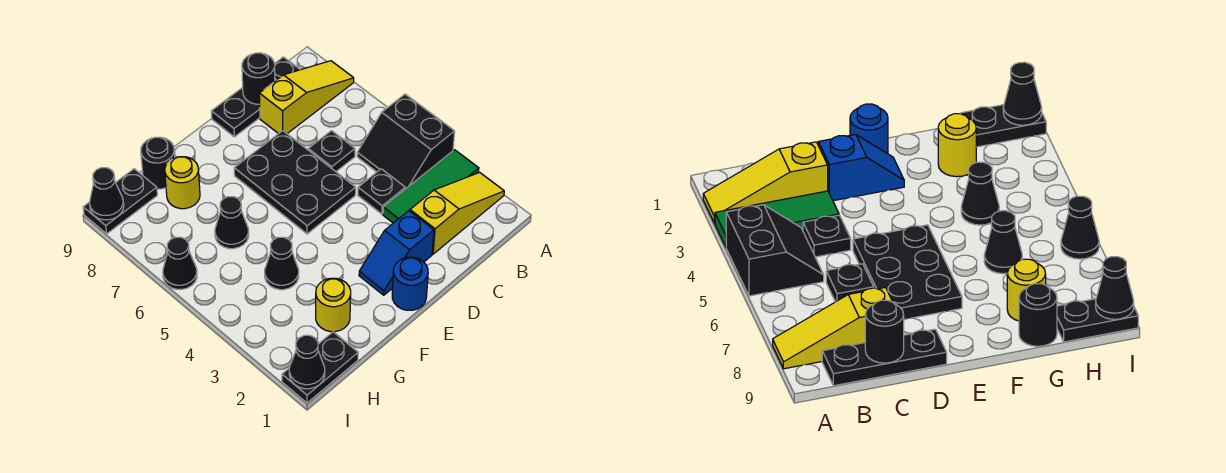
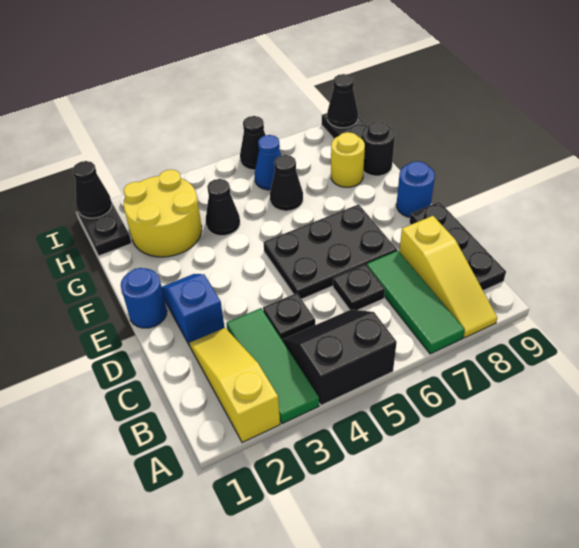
yellow 1x3 slope [410,172,504,254] -> yellow 1x3 slope turned to [190,328,280,443]
none -> green 1x3 tile [367,251,465,354]
black 1x1 round brick [242,53,275,104] -> none
none -> blue 1x1 round brick [396,161,435,217]
yellow 1x1 round brick [316,278,351,332] -> yellow 2x2 round brick [124,170,202,257]
none -> blue 1x1 cone [255,135,281,190]

